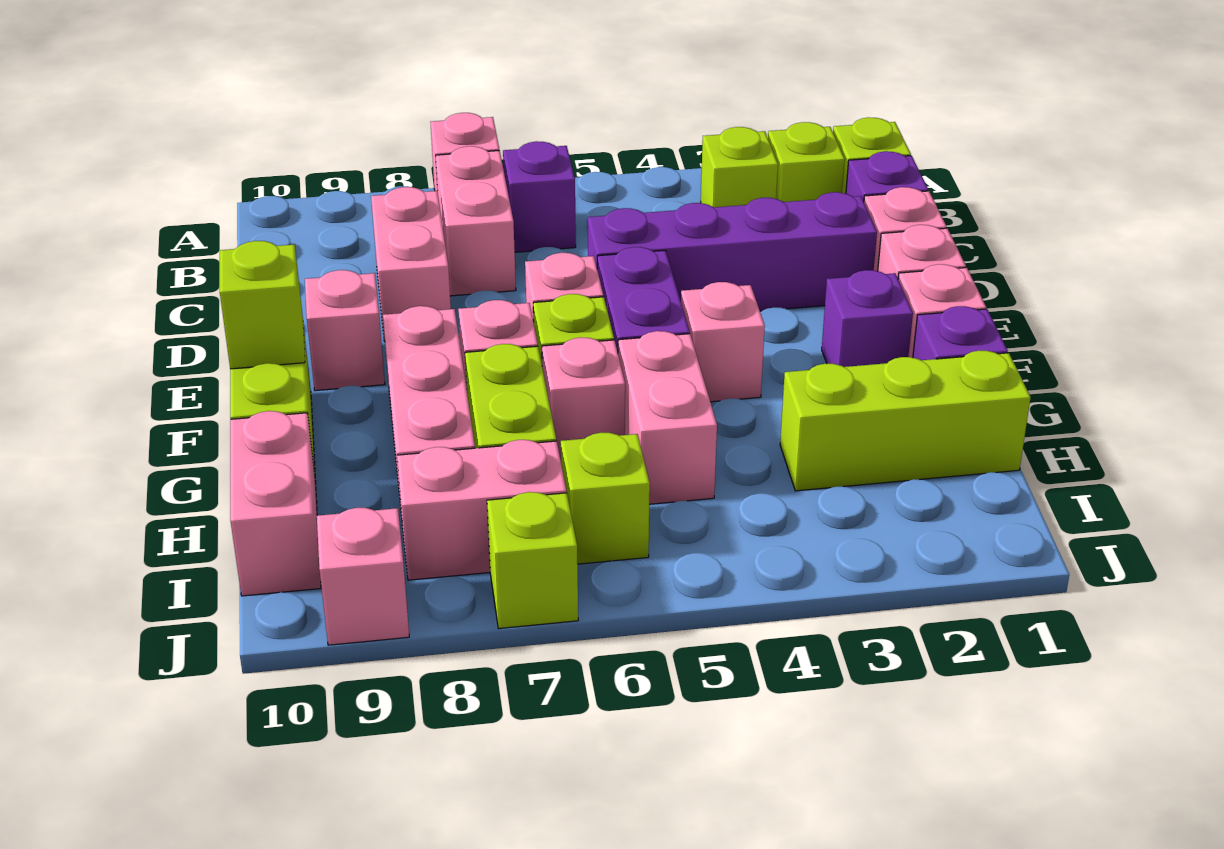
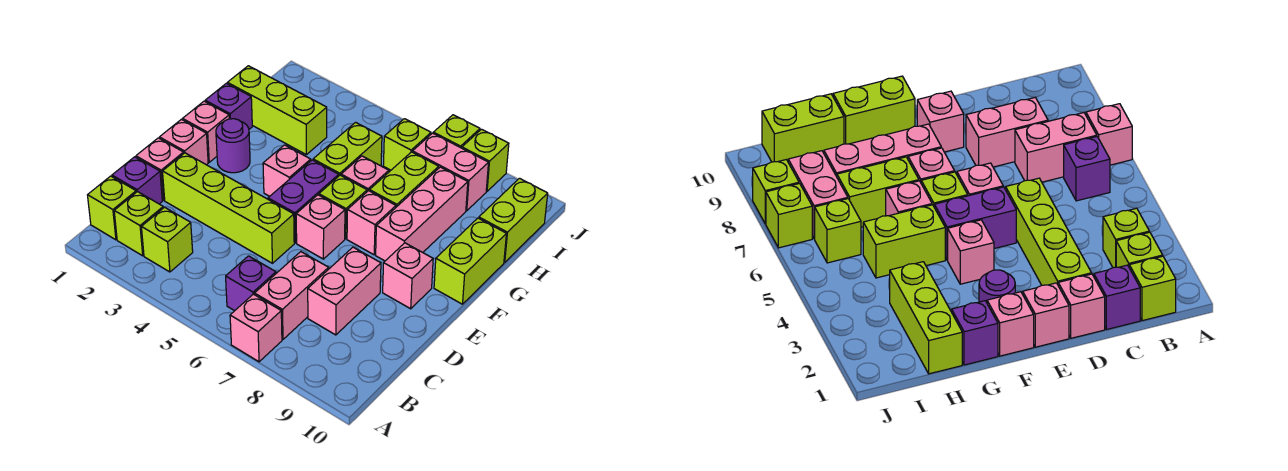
purple 1x4 brick [588,192,877,311] -> lime 1x4 brick [163,153,294,263]
purple 1x1 brick [822,270,913,367] -> purple 1x1 round brick [216,119,250,173]
lime 1x1 brick [220,241,305,369] -> lime 1x1 brick moved to [462,129,509,191]
pink 1x2 brick [618,331,717,504] -> lime 1x2 brick [313,122,382,176]
pink 1x2 brick [230,411,321,596] -> lime 1x2 brick [479,178,548,262]
pink 1x1 brick [317,508,409,645] -> none

